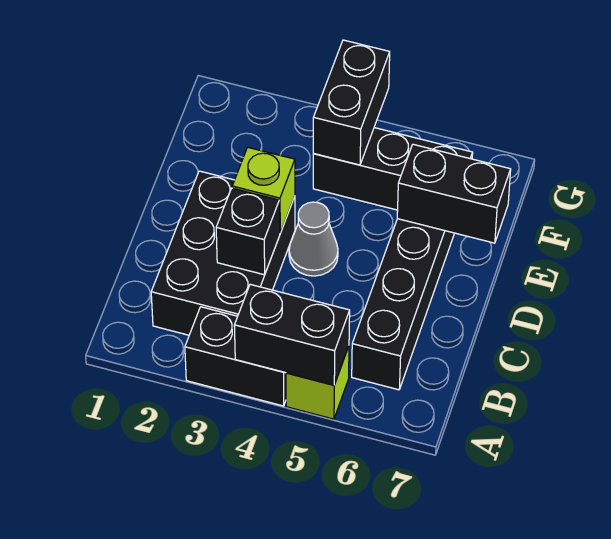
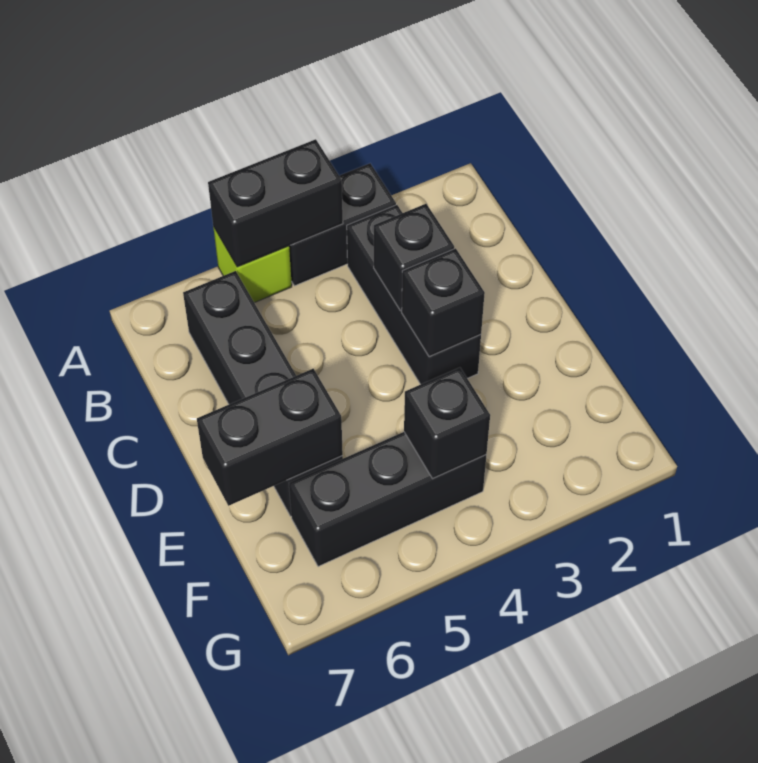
black 2x3 brick [151,171,295,335] -> black 1x3 brick [347,205,481,384]
lime 1x1 brick [232,147,295,233] -> black 1x1 brick [402,248,485,357]
grey 1x1 cone [289,202,338,276] -> none
black 1x2 brick [313,40,390,165] -> black 1x1 brick [404,368,490,479]

